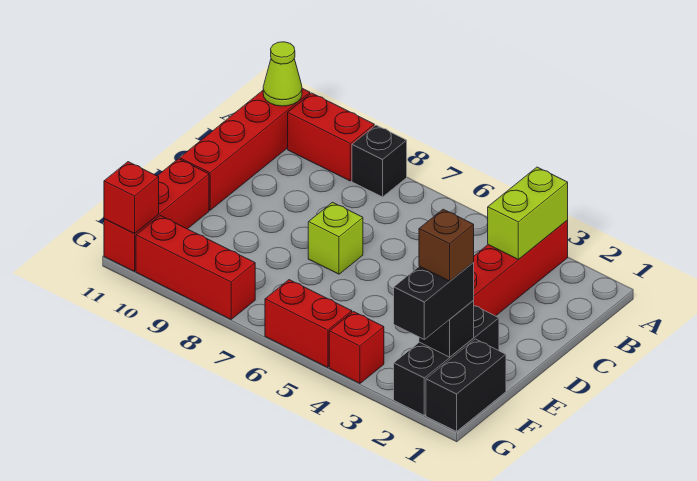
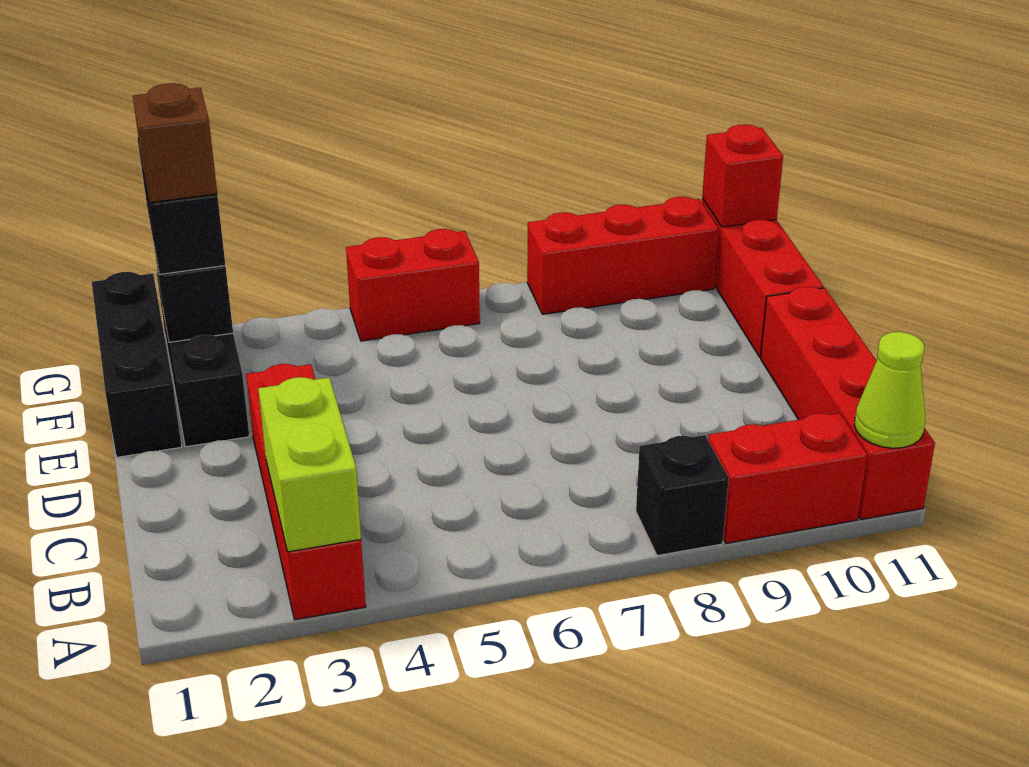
lime 1x1 brick [308,202,363,274] -> none
black 1x2 brick [426,339,506,431] -> black 1x3 brick [92,272,182,457]
red 1x1 brick [329,312,384,383] -> none

